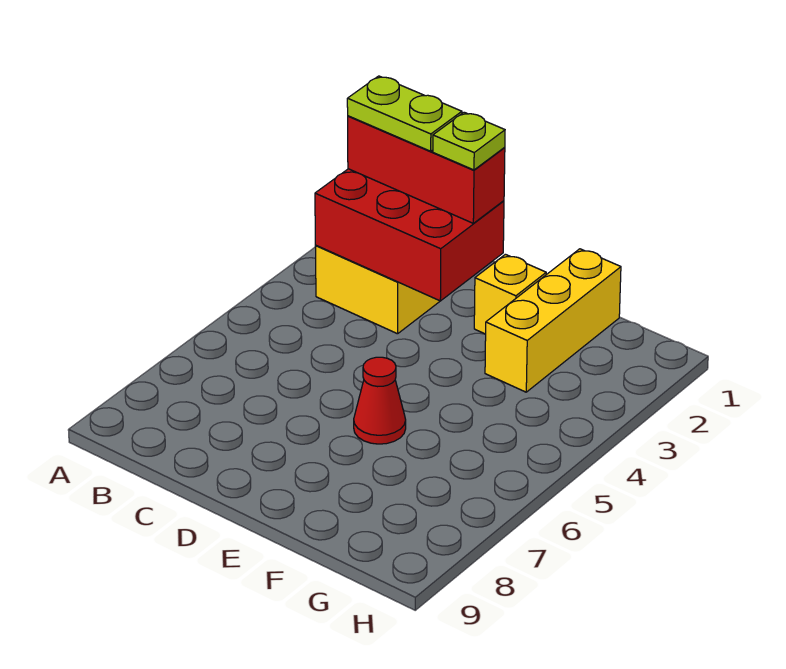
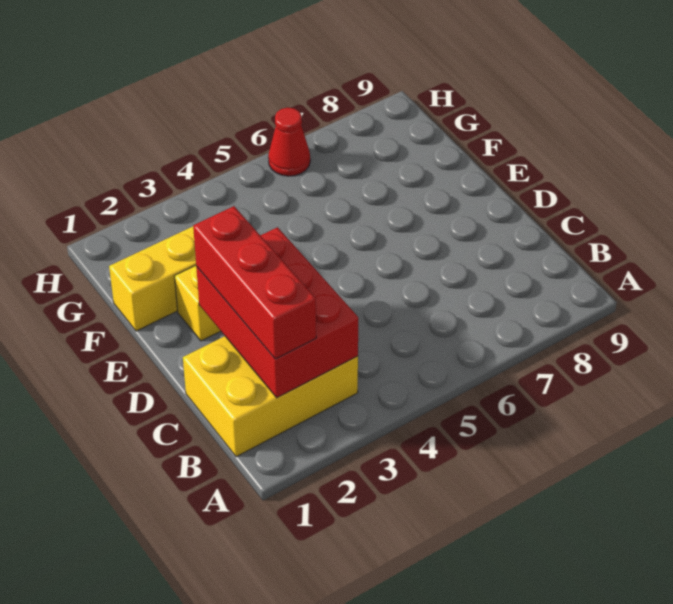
lime 1x2 plate [347,76,462,151] -> none
lime 1x1 plate [433,112,505,170] -> none
red 1x1 cone [354,357,406,444] -> red 1x1 cone moved to [268,108,310,176]

